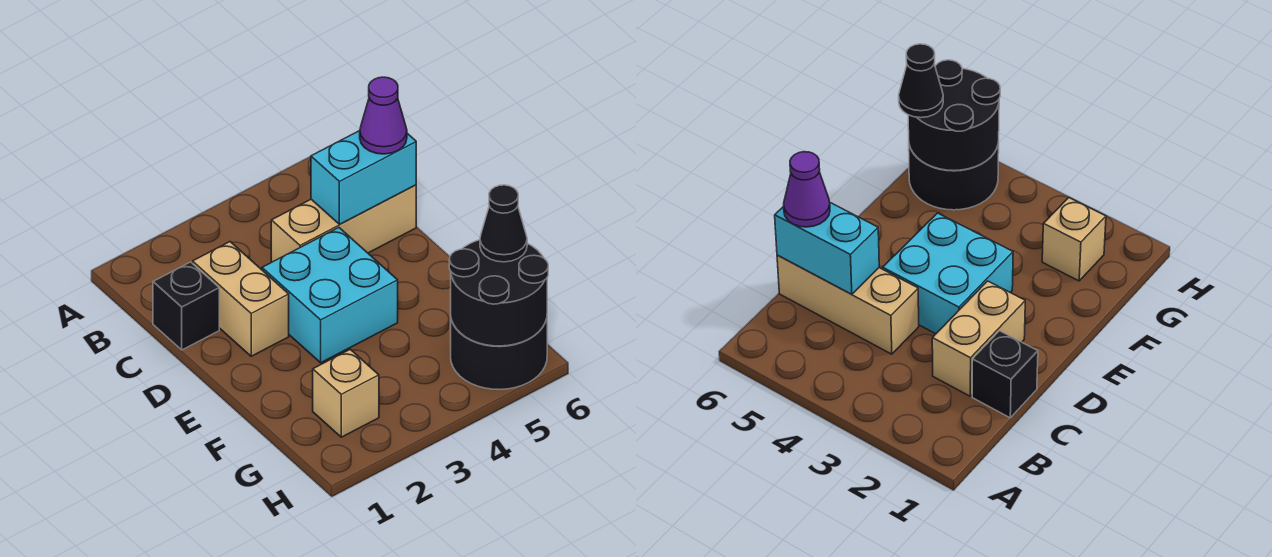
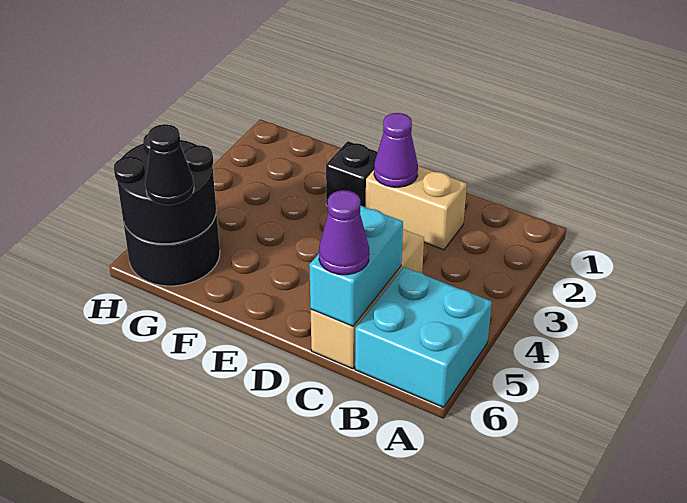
black 1x1 brick [153,262,219,350] -> black 1x1 brick moved to [326,141,378,207]
none -> purple 1x1 cone [374,113,418,187]
cyan 2x2 brick [262,228,398,363] -> cyan 2x2 brick moved to [355,267,492,407]
tan 1x1 brick [313,349,379,437] -> none

